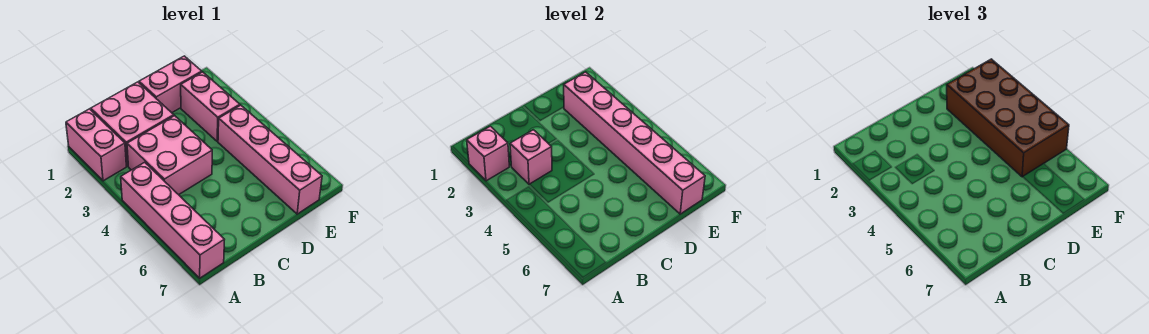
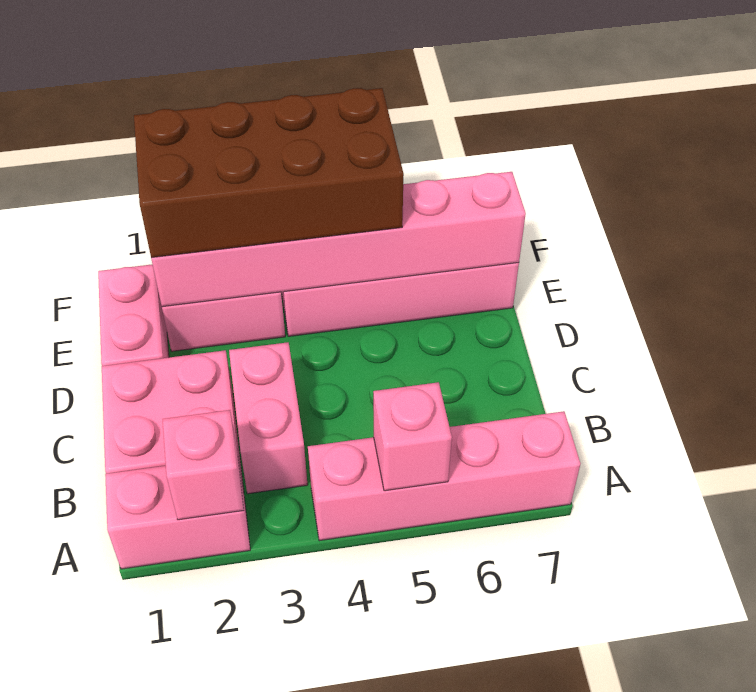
pink 2x2 brick [127,116,212,195] -> pink 1x2 brick [229,342,307,494]
pink 1x1 brick [510,130,552,184] -> pink 1x1 brick moved to [373,382,452,491]

